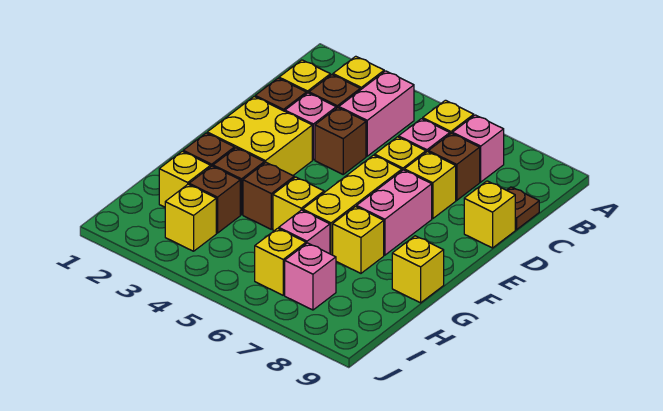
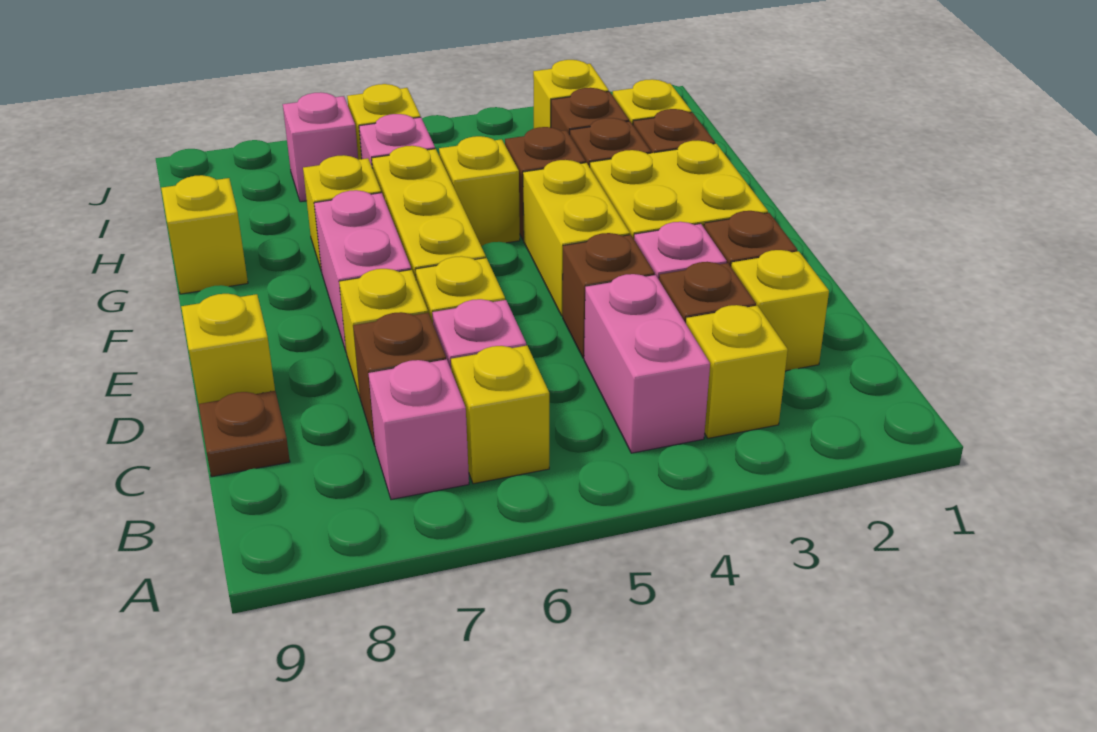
none -> yellow 1x2 brick [523,160,630,316]

